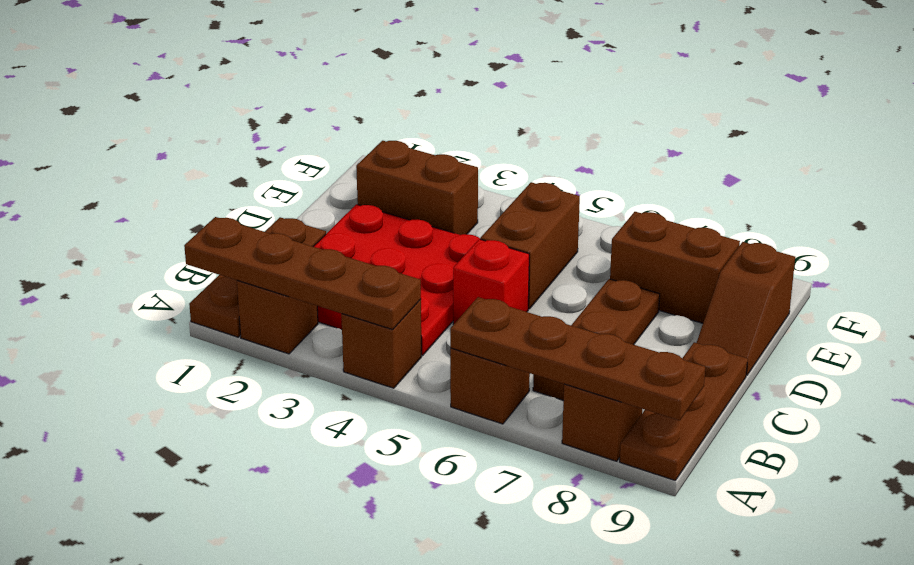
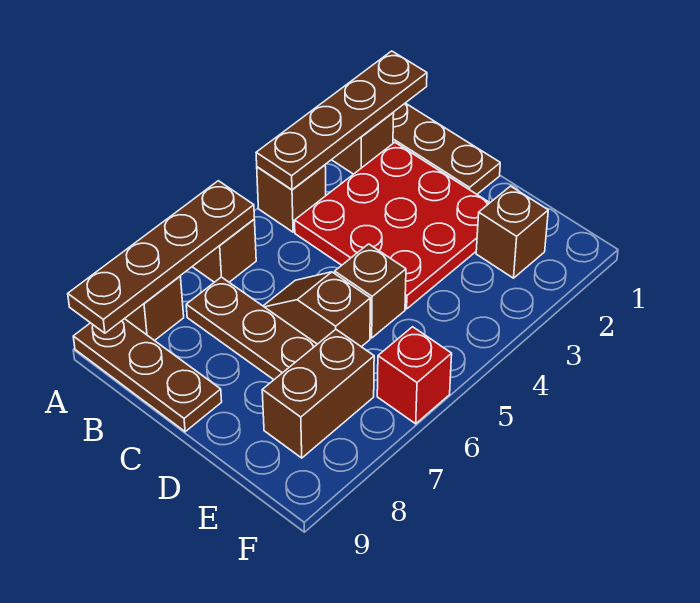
red 1x1 brick [453,239,529,325] -> red 1x1 brick moved to [377,327,452,424]
brown 1x2 brick [480,182,580,309] -> brown 1x1 brick [335,244,406,338]
brown 1x2 slope [697,242,795,375] -> brown 1x2 slope moved to [264,272,370,347]
brown 1x2 brick [356,141,478,235] -> brown 1x1 brick [476,186,548,278]

